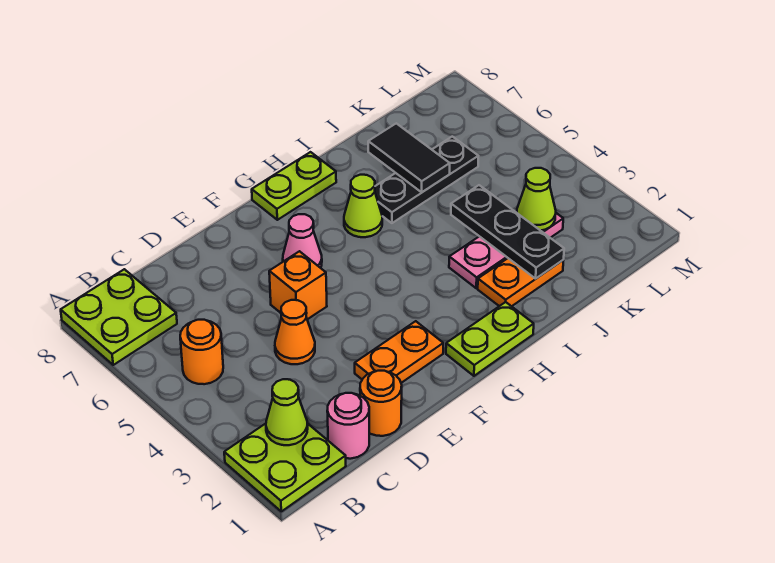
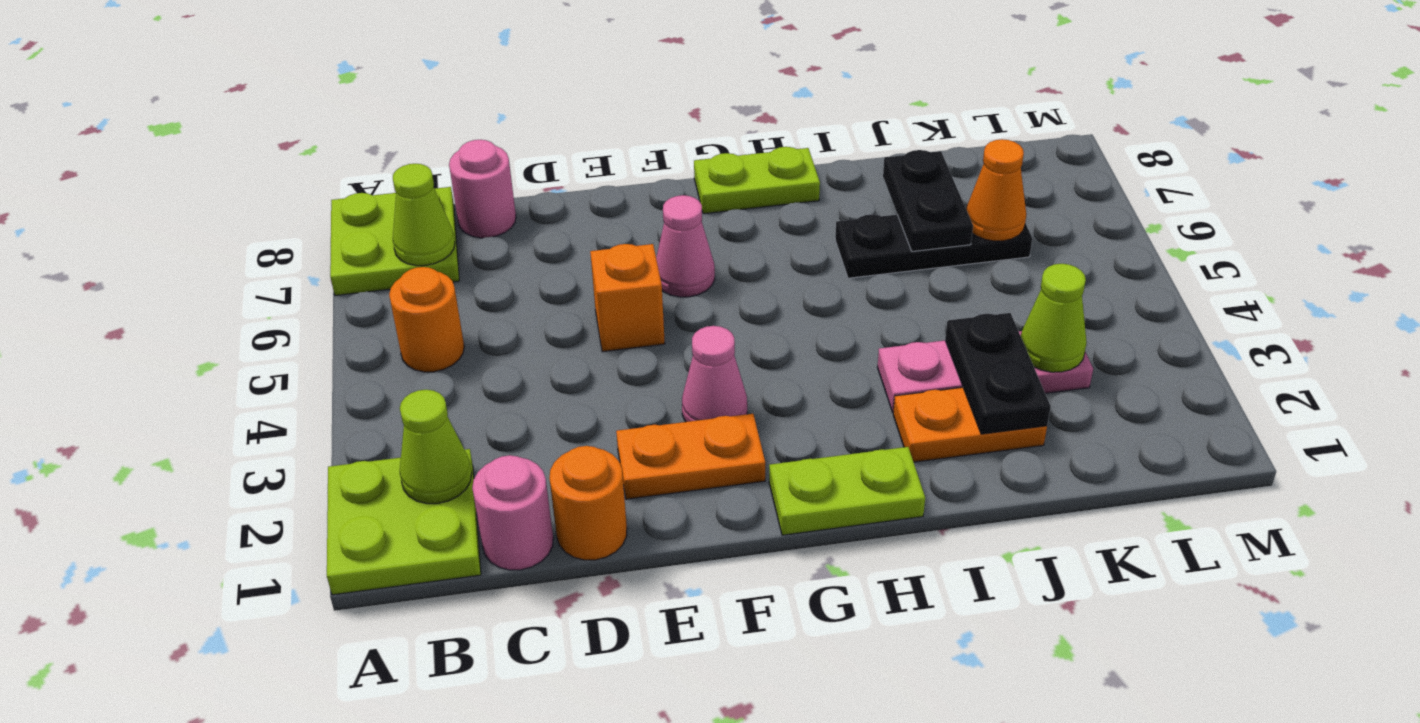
none -> pink 1x1 round brick [449,140,516,238]
orange 1x1 cone [275,300,315,364] -> orange 1x1 cone moved to [966,139,1026,241]
none -> pink 1x1 cone [682,326,747,422]
lime 1x1 cone [344,175,382,237] -> lime 1x1 cone moved to [393,164,455,266]
black 1x3 plate [451,185,564,279] -> black 1x2 plate [945,313,1051,434]
black 1x2 tile [368,123,450,192] -> black 1x2 plate [883,150,973,252]

